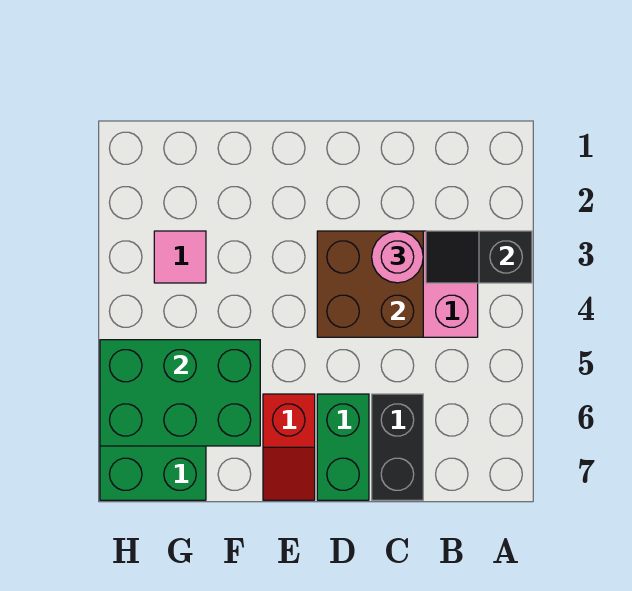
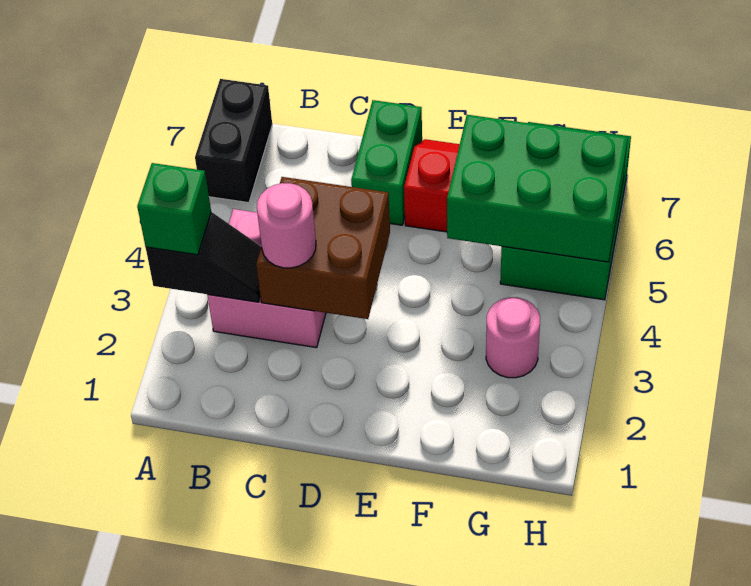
none -> green 1x1 brick [137,163,211,255]
black 1x2 brick [372,394,423,500] -> black 1x2 brick moved to [195,79,272,203]
pink 1x1 tile [154,231,206,283] -> pink 1x1 round brick [486,297,540,378]

